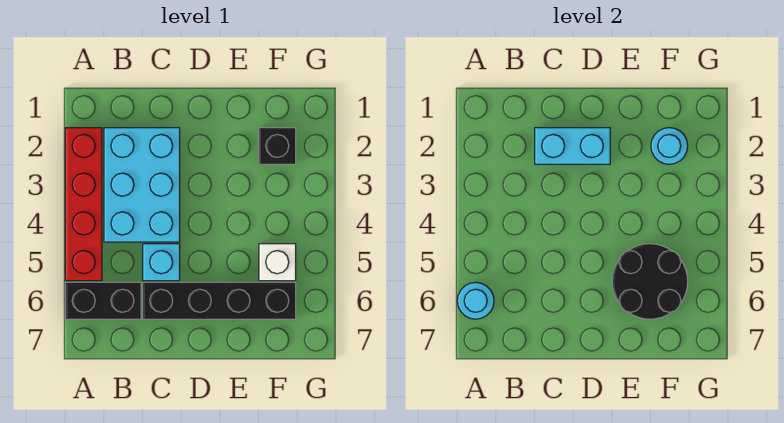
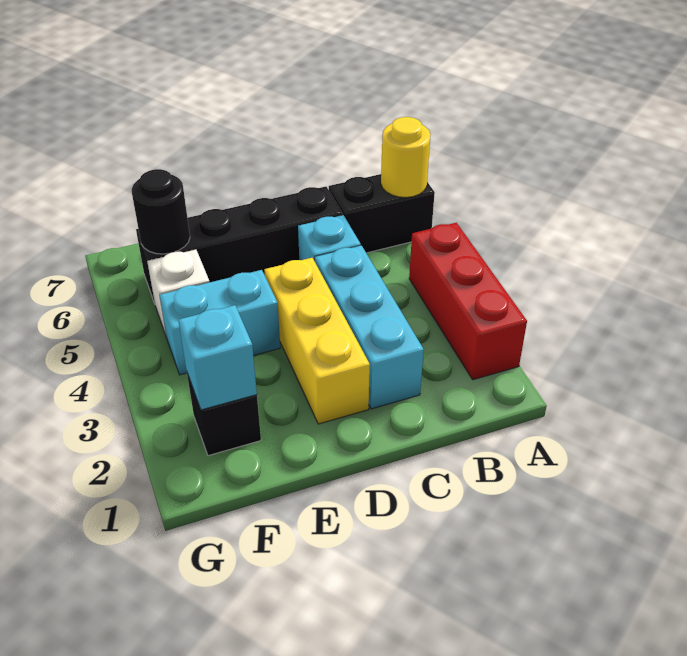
red 1x4 brick [65,128,102,281] -> red 1x3 brick [409,223,527,380]
cyan 1x1 round brick [457,282,494,319] -> yellow 1x1 round brick [381,117,431,197]
cyan 2x3 brick [104,128,180,242] -> cyan 1x3 brick [315,246,424,409]
cyan 1x2 brick [535,128,610,164] -> cyan 1x2 brick moved to [159,270,280,375]
none -> yellow 1x3 brick [264,258,370,424]
black 2x2 round brick [612,244,688,319] -> black 1x1 round brick [132,169,190,254]
cyan 1x1 round brick [651,128,688,164] -> cyan 1x1 brick [179,305,257,410]

